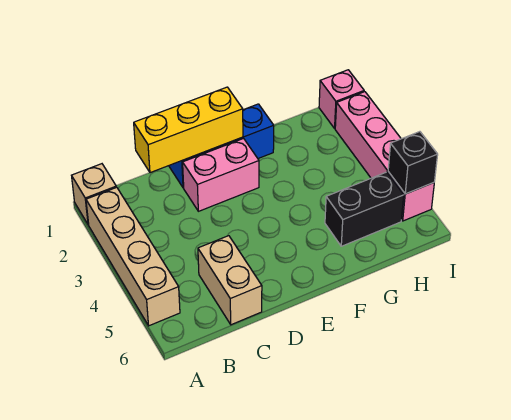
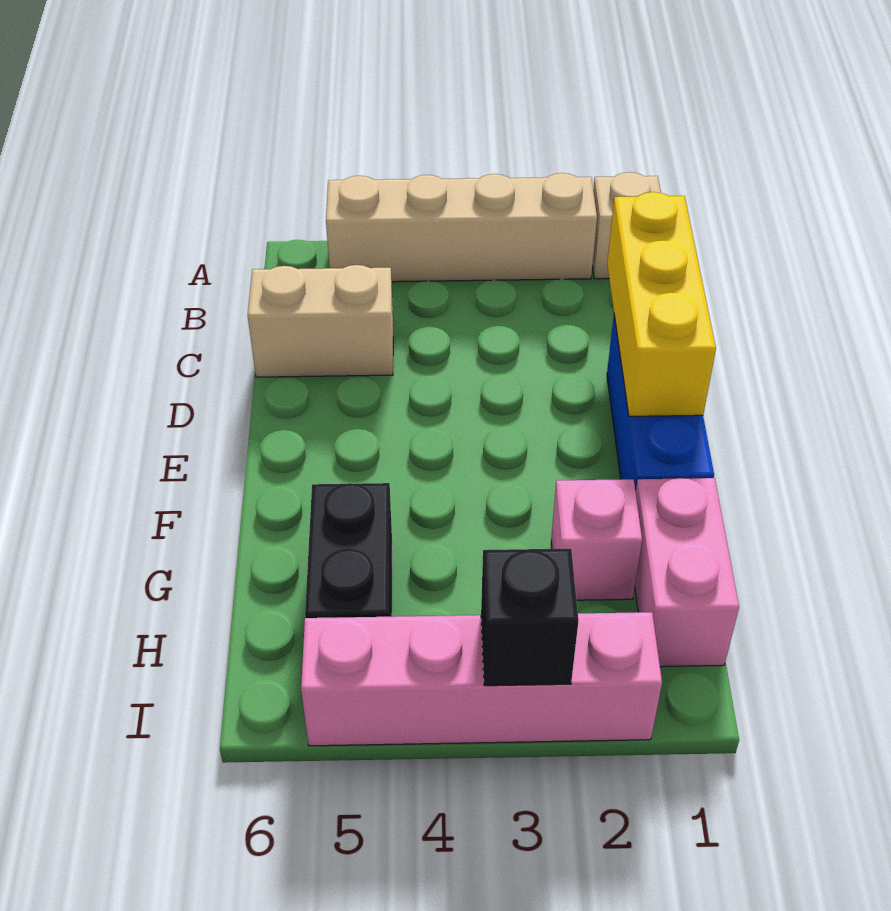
pink 1x2 brick [183,139,259,211] -> pink 1x2 brick moved to [635,478,739,667]
pink 1x1 brick [319,70,364,128] -> pink 1x1 brick moved to [551,479,642,600]
black 1x1 brick [388,132,438,194] -> black 1x1 brick moved to [481,548,578,686]

